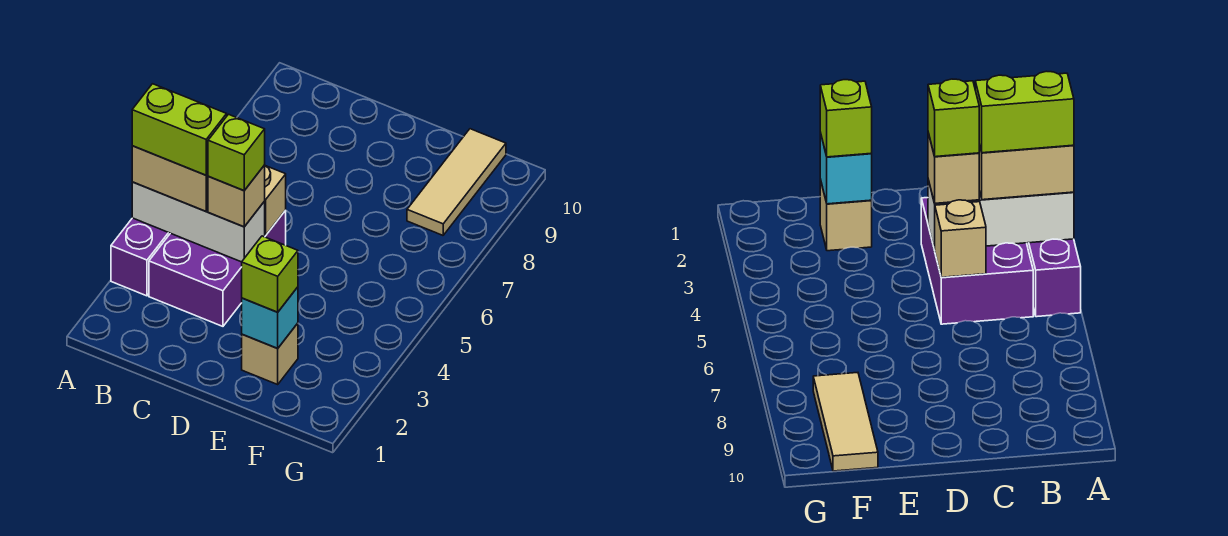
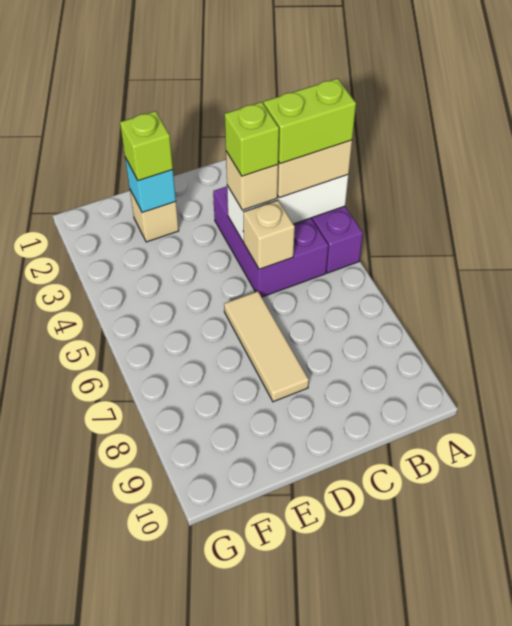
tan 1x3 tile [407,129,506,235] -> tan 1x3 tile moved to [224,291,309,402]

